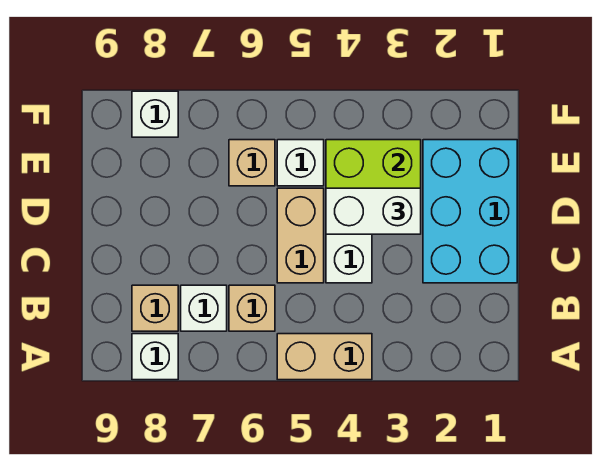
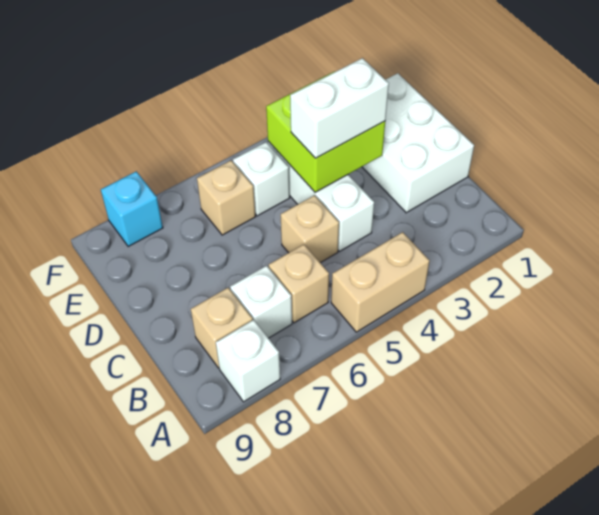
cyan 2x3 brick [423,140,517,283] -> white 2x3 brick [362,73,474,213]
tan 1x2 brick [277,188,324,283] -> tan 1x1 brick [281,195,339,263]
white 1x1 brick [132,91,178,137] -> cyan 1x1 brick [101,171,163,247]

